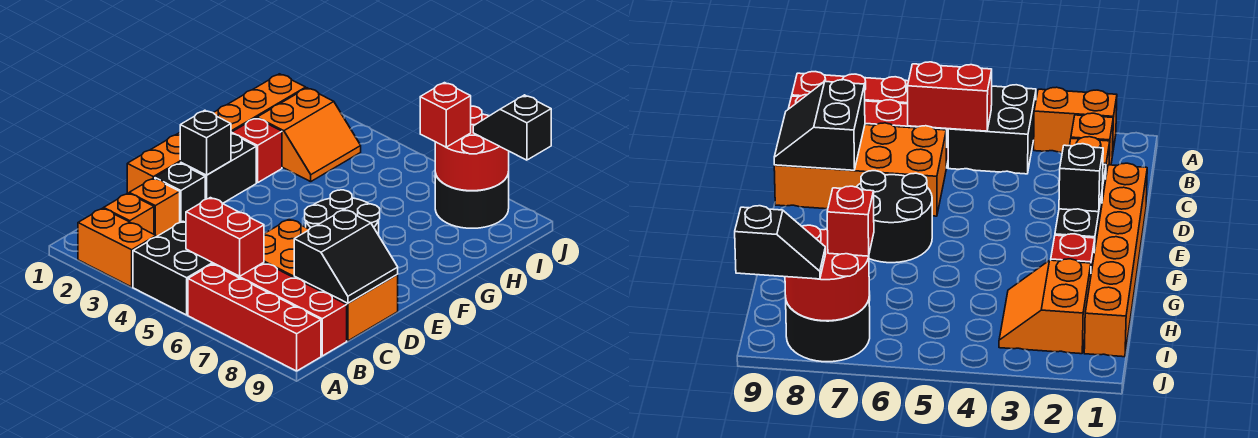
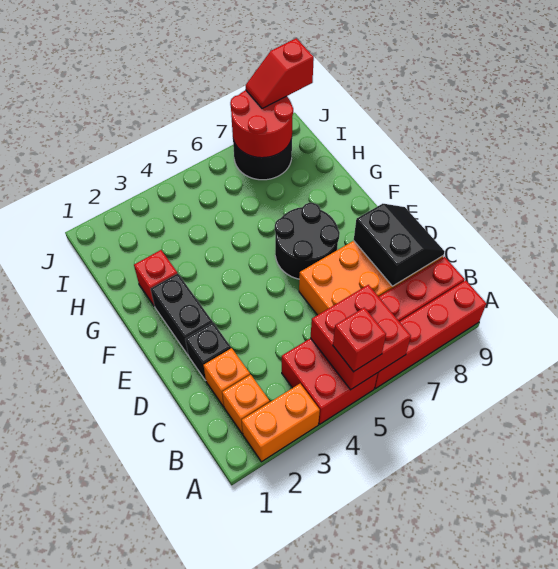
black 2x2 brick [133,221,214,315] -> red 2x2 brick [282,338,378,424]
red 1x2 brick [186,198,264,276] -> red 2x2 brick [310,285,411,390]
orange 1x6 brick [127,74,306,193] -> none
black 1x1 brick [180,110,231,175] -> none
orange 2x2 slope [257,88,361,182] -> none
red 1x1 brick [420,83,471,147] -> red 1x1 brick moved to [333,307,386,372]
black 1x2 slope [473,95,551,160] -> red 1x2 slope [246,38,314,109]

